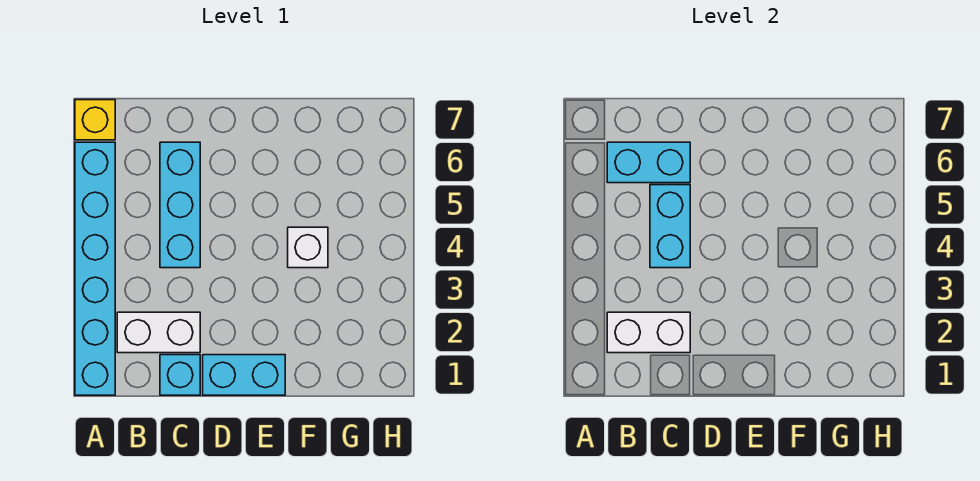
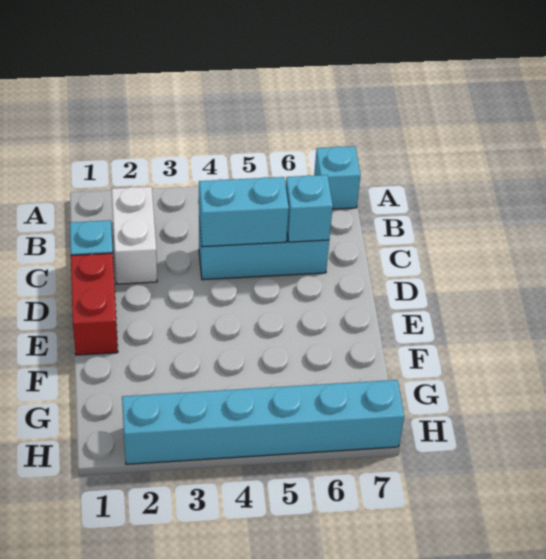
cyan 1x6 brick [75,142,115,395] -> cyan 1x6 brick moved to [122,380,404,464]
yellow 1x1 brick [75,100,115,140] -> cyan 1x1 brick [314,146,360,209]
white 1x2 brick [607,312,690,353] -> none
cyan 1x2 brick [607,142,690,183] -> cyan 1x1 brick [286,175,333,242]
cyan 1x2 brick [203,355,285,395] -> red 1x2 brick [71,253,118,355]
white 1x1 brick [288,227,328,268] -> none

